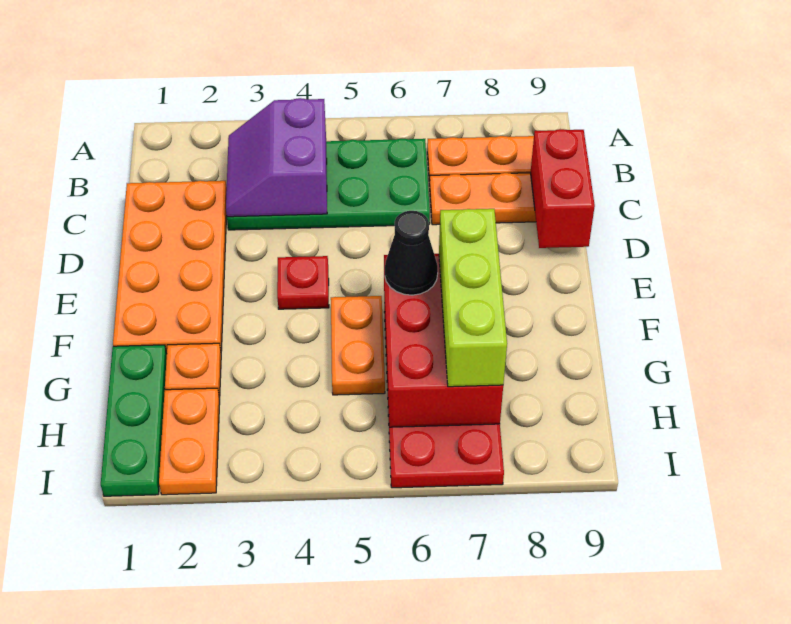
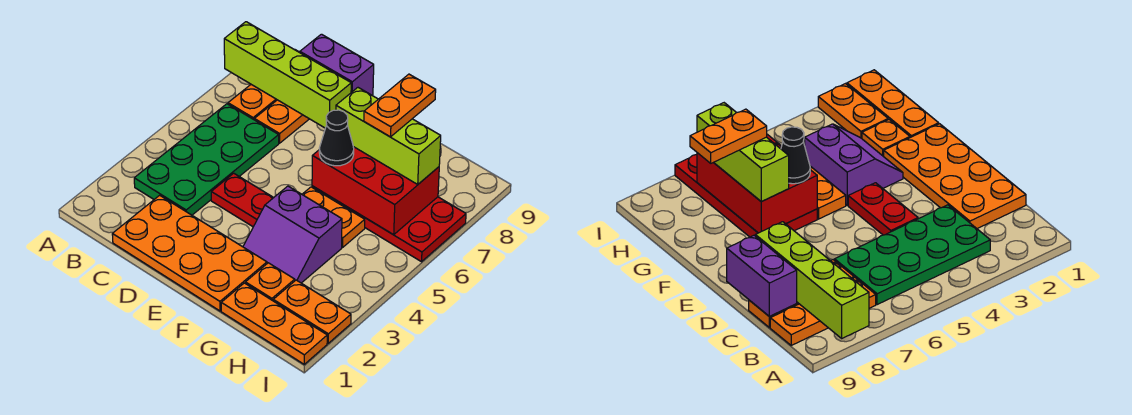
none -> lime 1x4 brick [224,22,351,128]
purple 2x2 slope [226,98,327,217] -> purple 2x2 slope moved to [243,186,342,283]
red 1x2 brick [531,129,595,248] -> purple 1x2 brick [300,34,374,95]
red 1x1 plate [277,256,329,309] -> red 1x2 plate [211,173,274,227]
green 1x3 plate [101,345,167,496] -> orange 1x3 plate [221,283,327,364]
none -> orange 1x2 plate [364,74,436,137]

